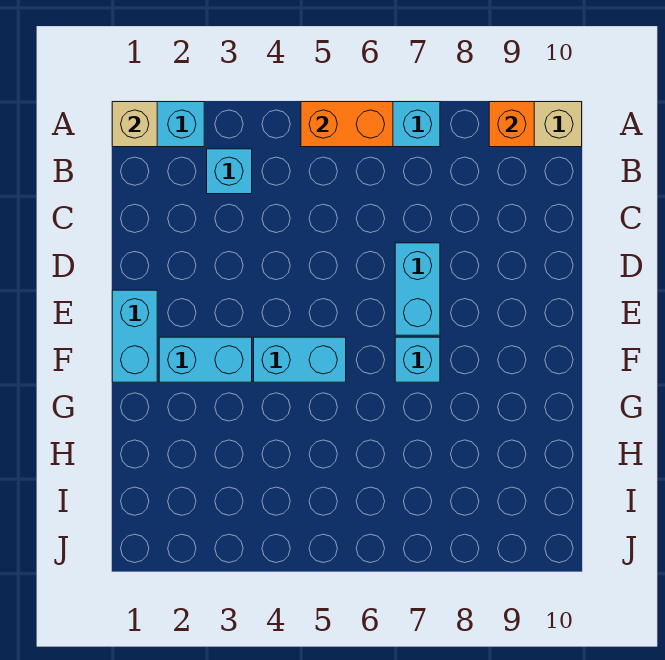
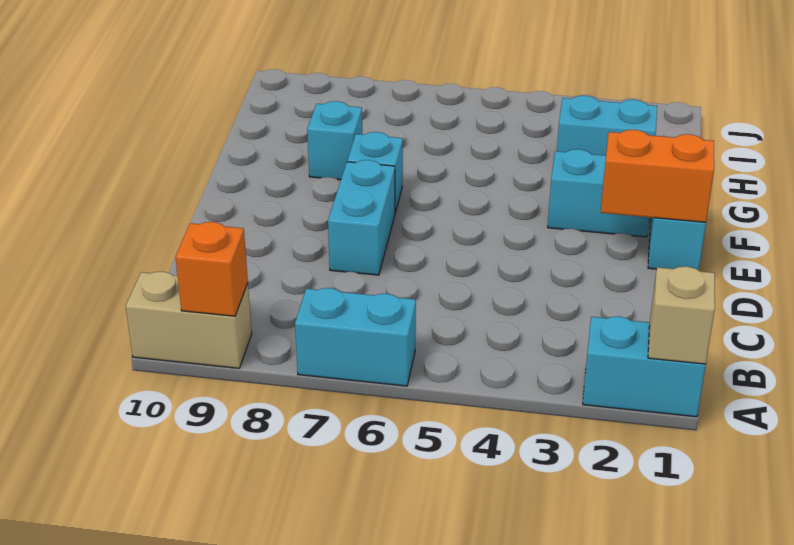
orange 1x2 brick [301,102,393,147] -> orange 1x2 brick moved to [601,130,714,222]
cyan 1x1 brick [207,149,252,194] -> cyan 1x1 brick moved to [307,101,362,180]
cyan 1x2 brick [254,337,346,382] -> cyan 1x2 brick moved to [557,96,657,156]

